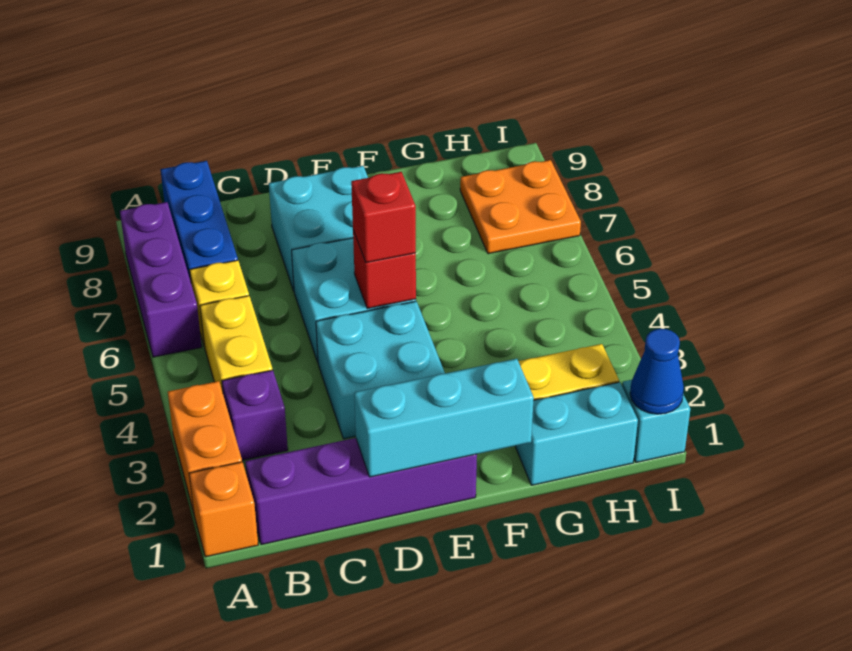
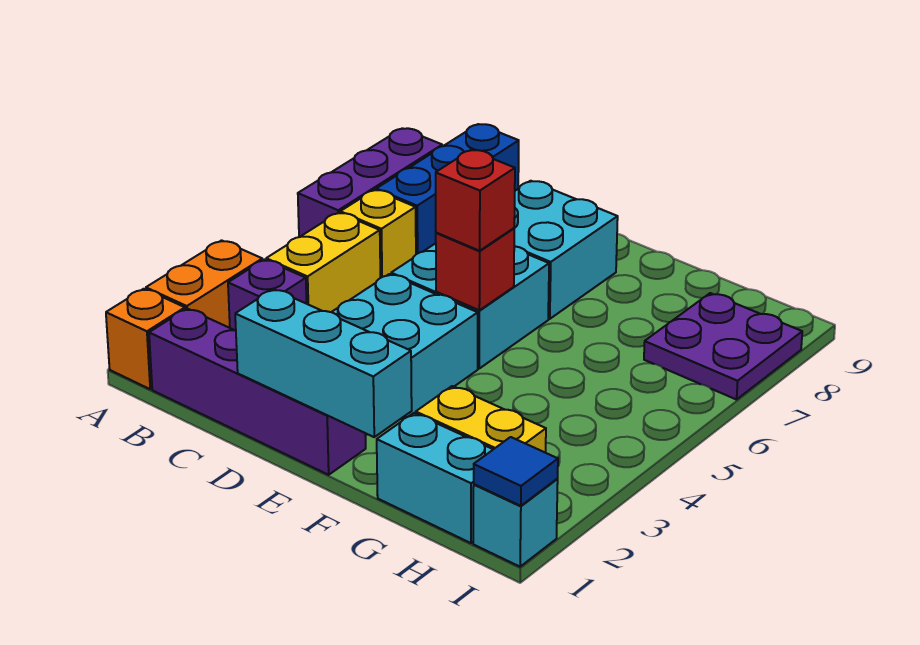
orange 2x2 plate [460,160,581,254] -> purple 2x2 plate [644,293,802,400]
blue 1x1 cone [630,329,684,414] -> blue 1x1 tile [474,437,558,506]

